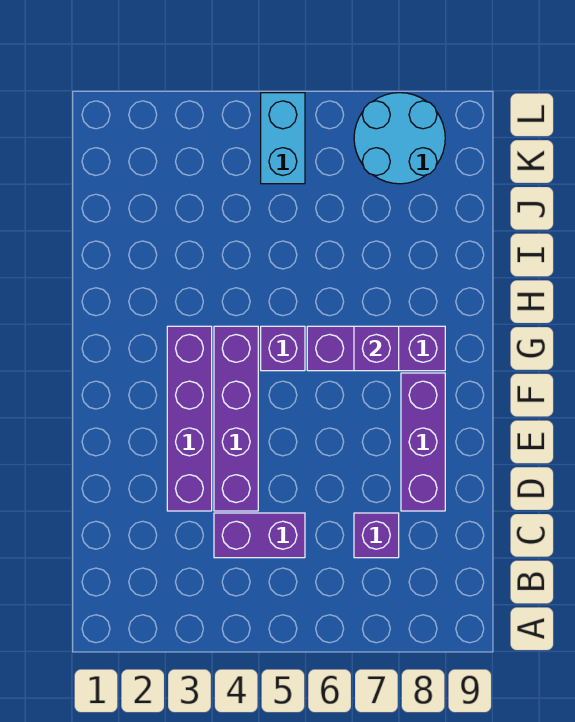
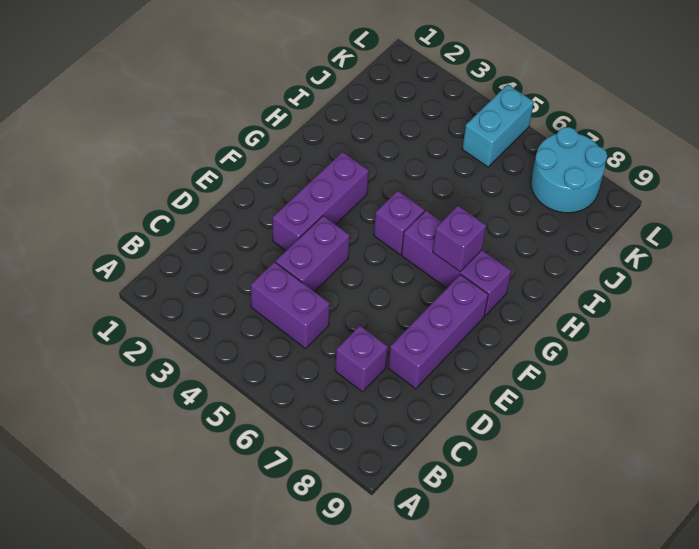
purple 1x4 brick [167,326,212,511] -> purple 1x3 brick [272,152,369,251]
purple 1x4 brick [214,326,258,511] -> purple 1x2 brick [276,216,350,292]

